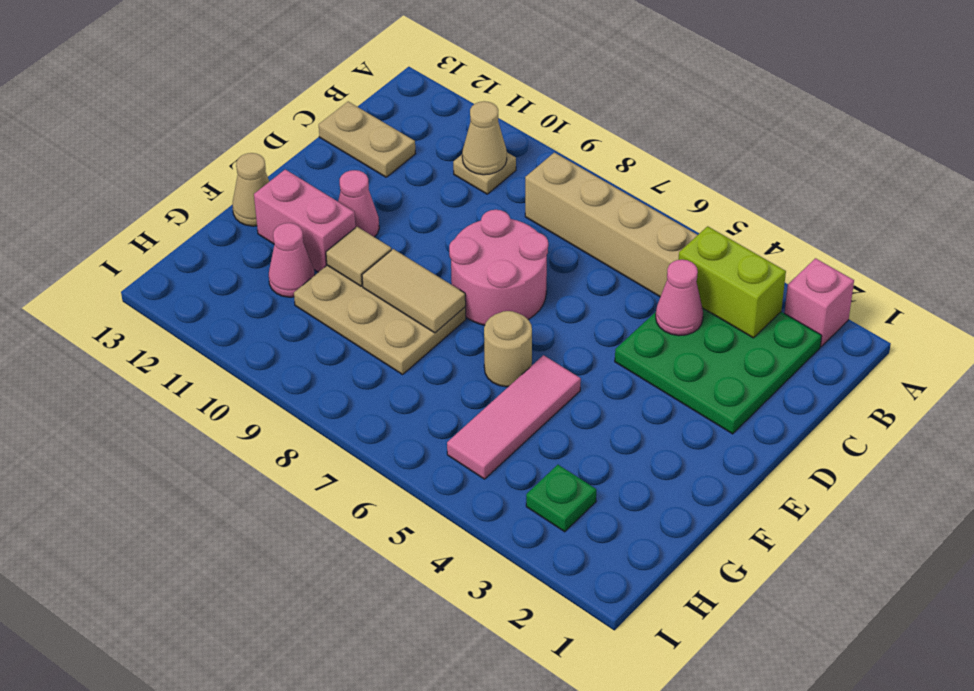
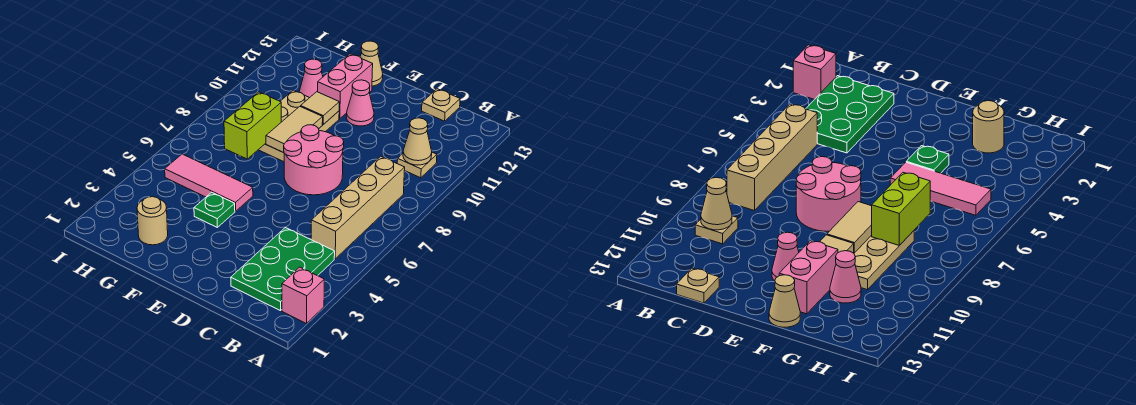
green 3x3 plate [615,308,822,434] -> green 2x3 plate [231,228,335,311]
lime 1x2 brick [679,226,786,338] -> lime 1x2 brick moved to [224,92,281,159]
pink 1x1 cone [656,260,703,336] -> none
tan 1x2 plate [319,102,416,177] -> tan 1x1 plate [422,89,460,121]
tan 1x1 round brick [484,311,532,387] -> tan 1x1 round brick moved to [137,197,168,245]
green 1x1 plate [526,465,596,532] -> green 1x1 plate moved to [194,192,235,227]

